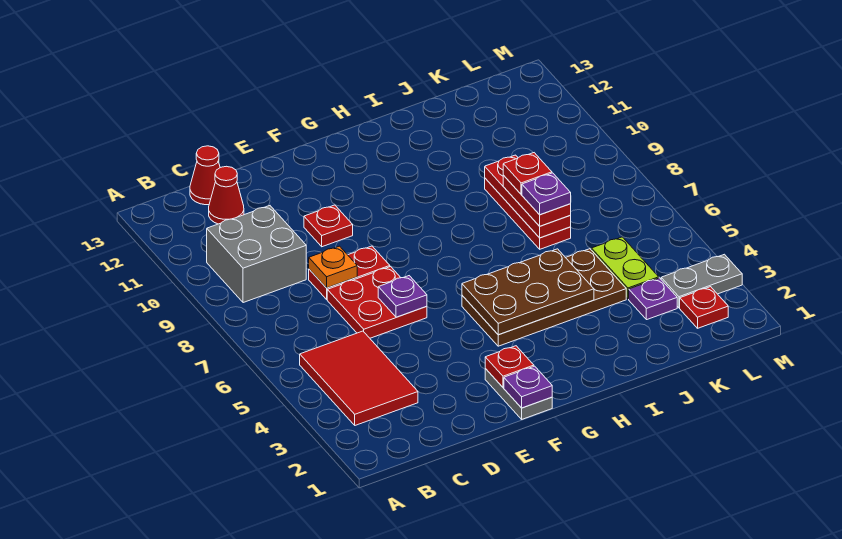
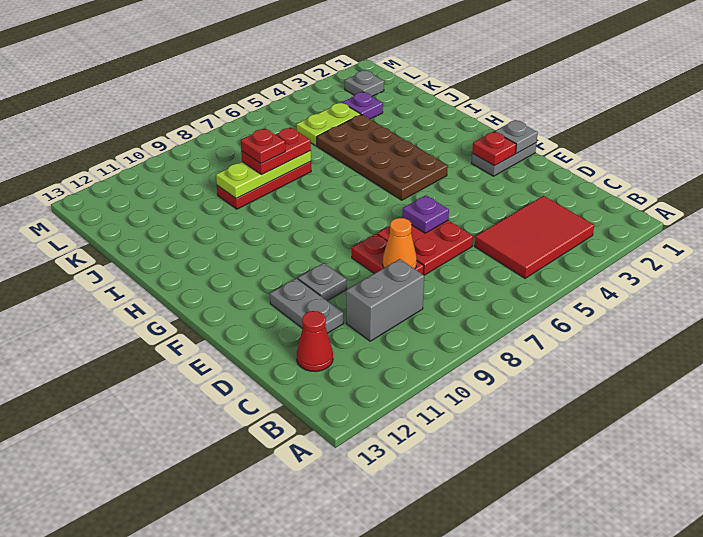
grey 2x2 brick [207,206,306,303] -> grey 1x2 brick [346,259,424,341]
red 1x1 cone [190,146,220,205] -> none
orange 1x1 plate [309,246,357,288] -> orange 1x1 cone [383,218,417,269]
red 1x1 plate [304,205,353,247] -> grey 1x1 plate [298,263,347,301]
purple 1x1 plate [504,366,552,408] -> grey 1x1 plate [495,120,538,154]
brown 2x3 plate [462,249,594,335] -> none
red 1x3 plate [485,155,571,238] -> lime 1x3 plate [216,151,311,199]
purple 1x1 plate [522,173,571,215] -> none
red 1x1 plate [680,287,728,328] -> grey 1x1 plate [345,71,384,96]
grey 1x2 plate [661,254,742,308] -> grey 1x2 plate moved to [270,278,344,333]

